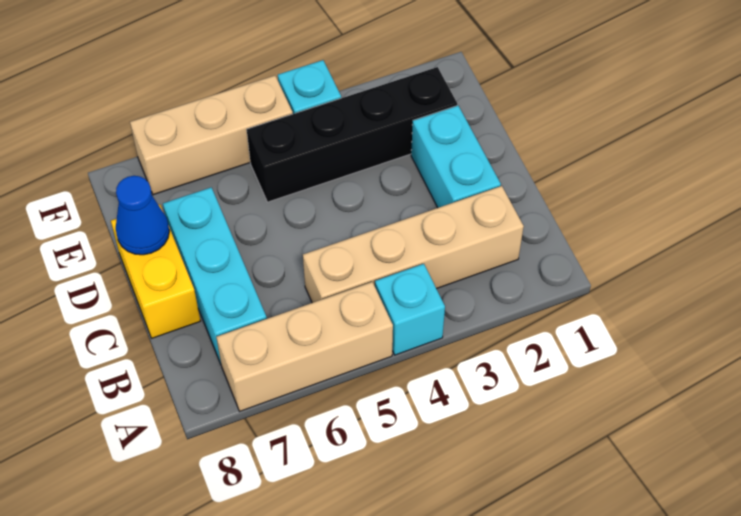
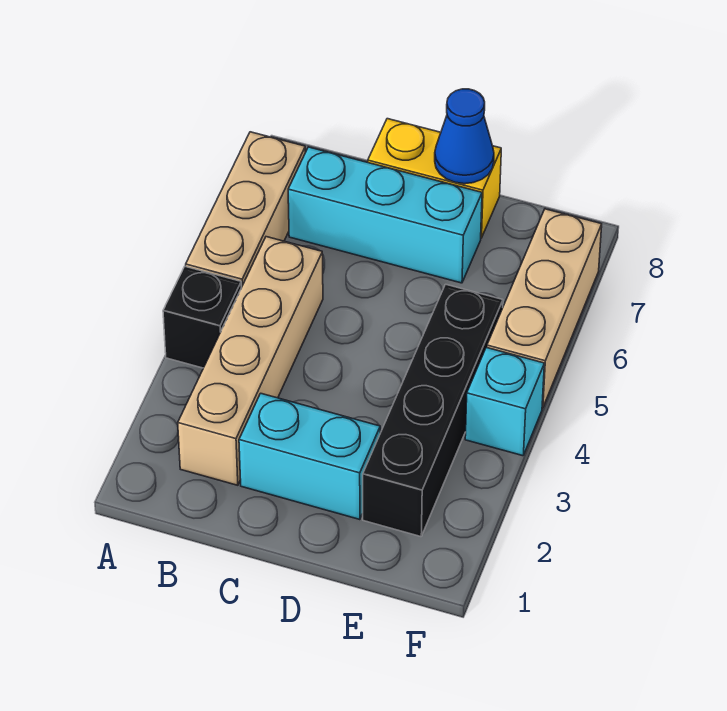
cyan 1x1 brick [375,264,445,355] -> black 1x1 brick [163,266,241,368]

